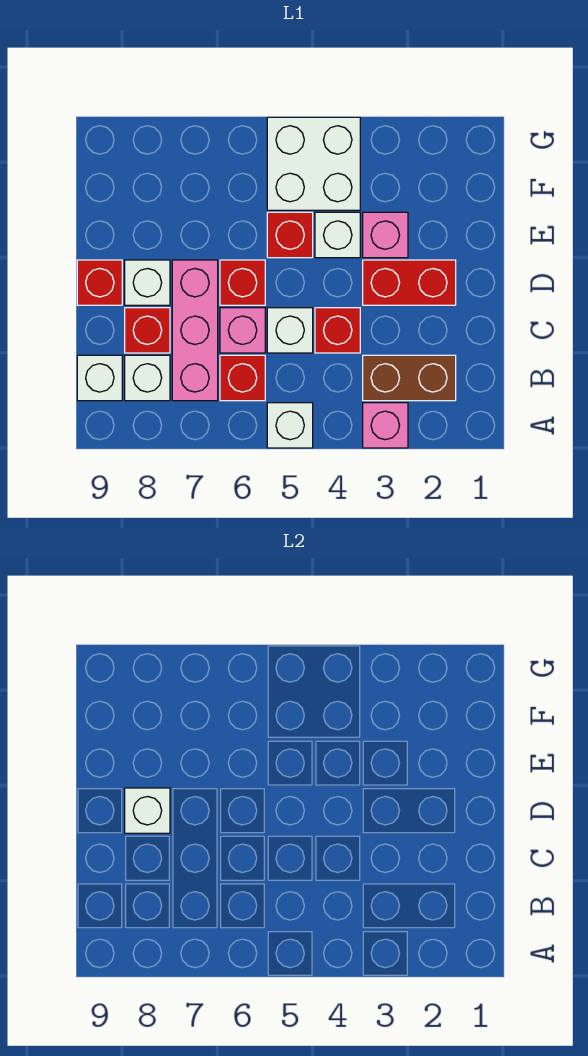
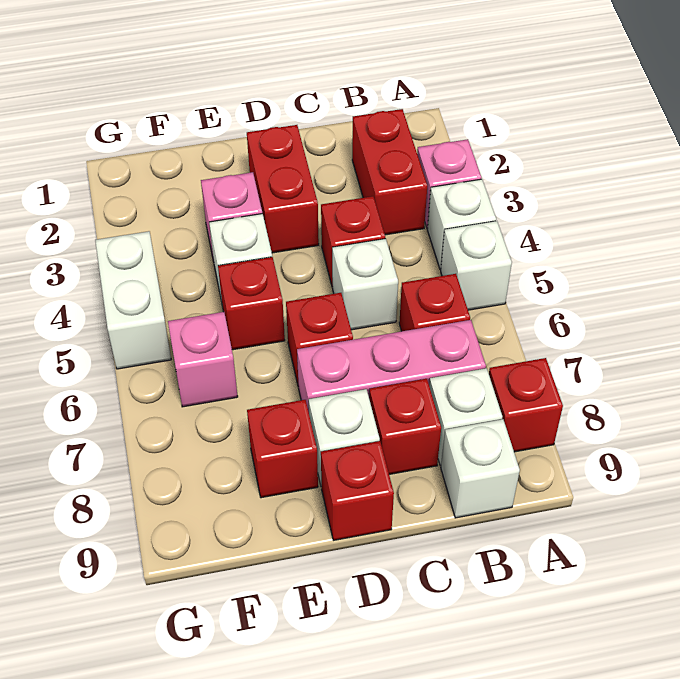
none -> red 1x1 brick [489,358,563,452]
brown 1x2 brick [363,355,456,401] -> red 1x2 brick [352,109,427,235]
pink 1x1 brick [220,308,265,353] -> pink 1x1 brick moved to [168,312,238,407]
white 1x1 brick [125,788,170,833] -> white 1x1 brick moved to [427,179,496,269]
none -> red 1x1 brick [247,400,318,498]
white 2x2 brick [267,117,360,210] -> white 1x2 brick [95,231,171,369]

